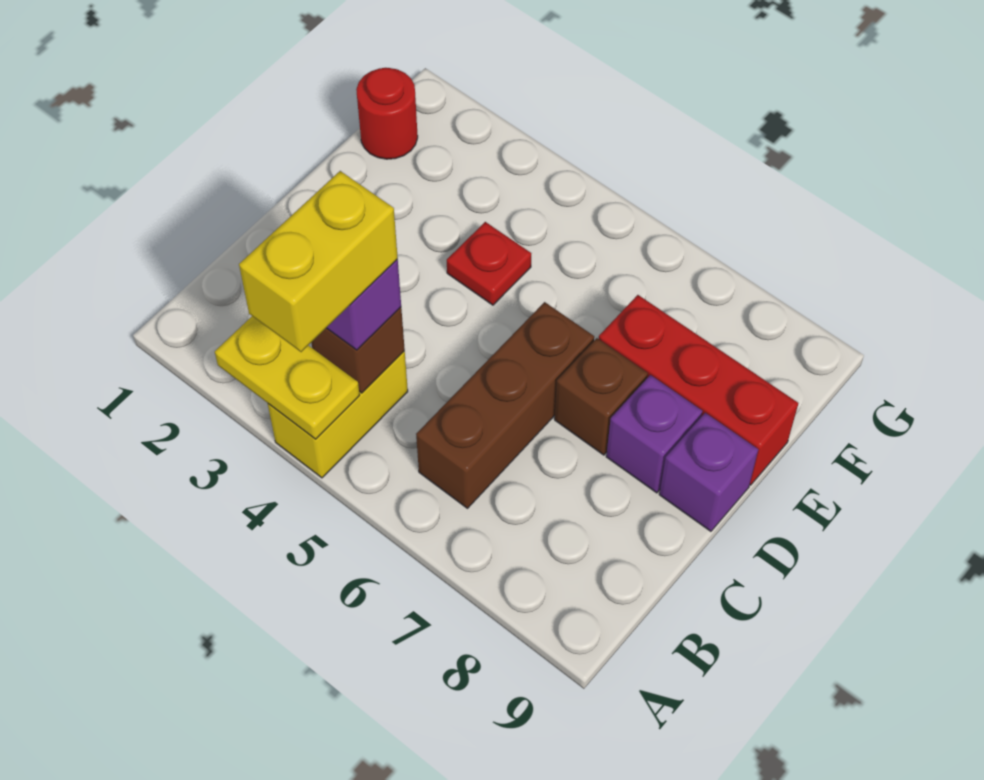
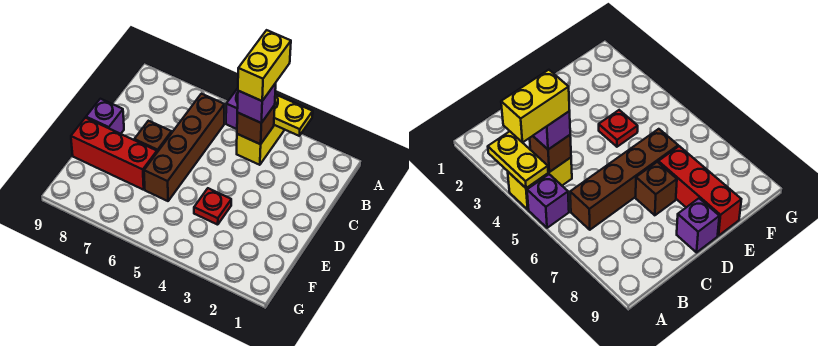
brown 1x3 brick [416,302,594,508] -> brown 1x4 brick [144,94,224,201]
purple 1x1 brick [606,375,702,493] -> purple 1x1 brick moved to [226,88,238,129]
red 1x1 round brick [356,68,418,159] -> none

